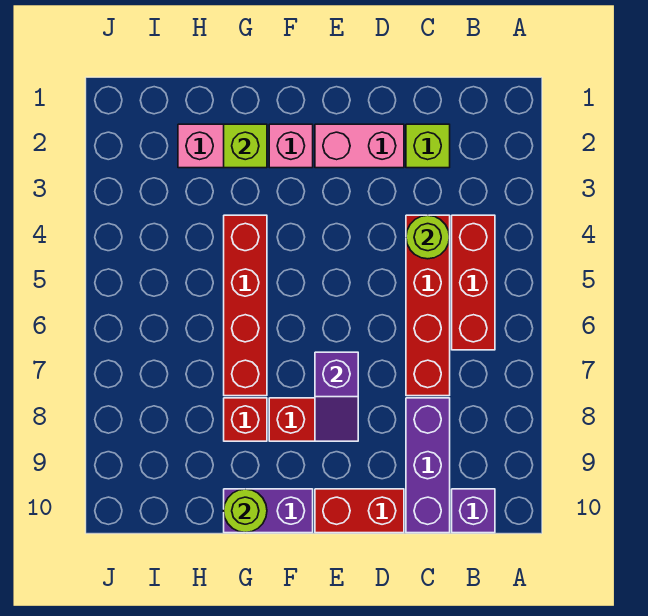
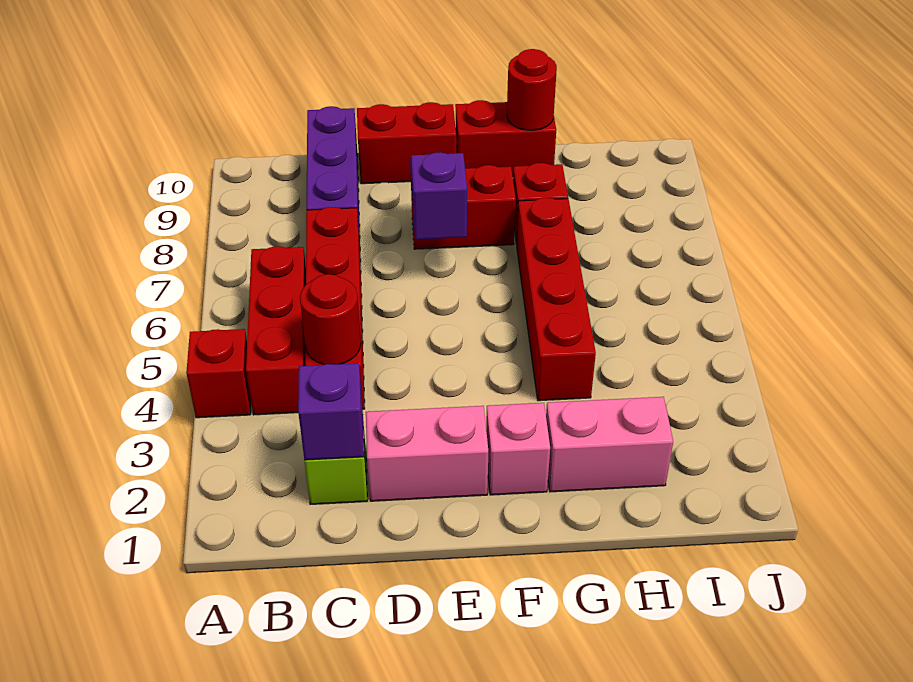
none -> red 1x1 brick [186,329,251,418]
purple 1x1 brick [452,489,495,533] -> purple 1x1 brick moved to [298,363,364,460]
lime 1x1 round brick [406,215,450,259] -> red 1x1 round brick [300,274,361,365]
purple 1x2 brick [224,489,313,533] -> red 1x2 brick [455,100,556,176]
lime 1x1 brick [224,124,267,168] -> none
lime 1x1 round brick [224,489,267,533] -> red 1x1 round brick [507,49,557,130]

